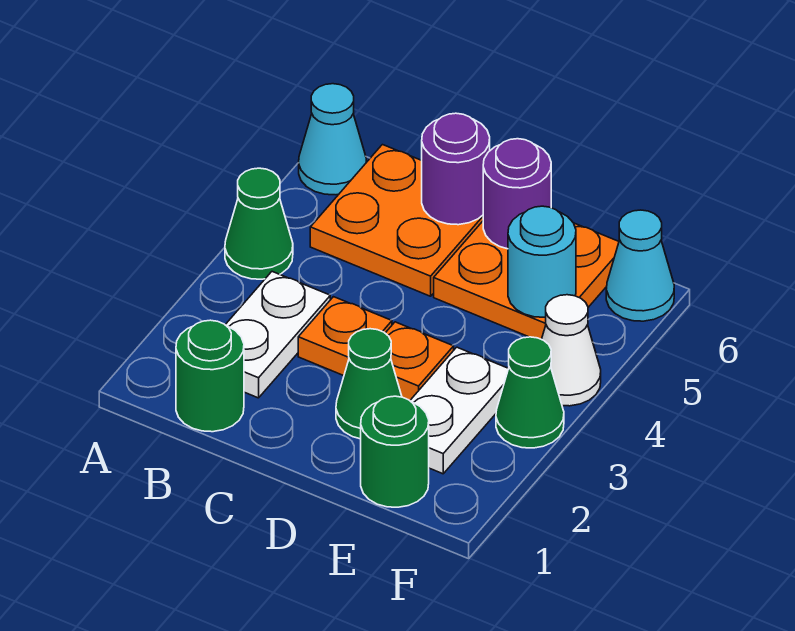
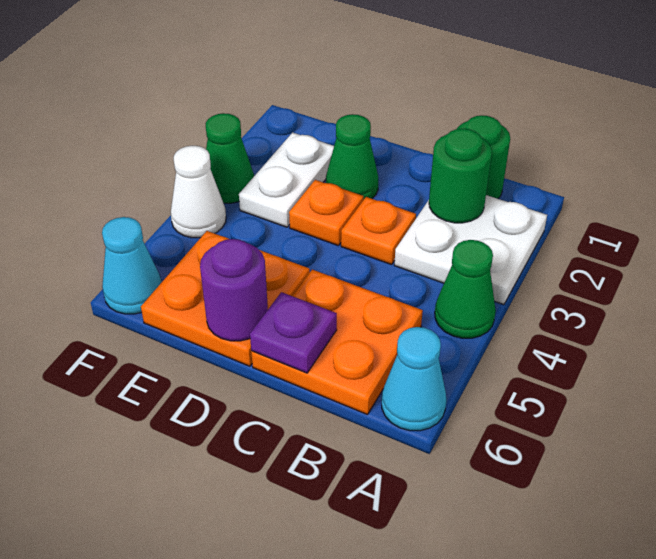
white 1x2 plate [225,272,330,398] -> white 2x2 plate [394,195,547,305]
purple 1x1 round brick [422,113,490,225] -> purple 1x1 plate [250,292,337,373]
green 1x1 round brick [361,396,429,507] -> green 1x1 round brick moved to [429,129,492,223]
cyan 1x1 round brick [508,206,576,317] -> none

